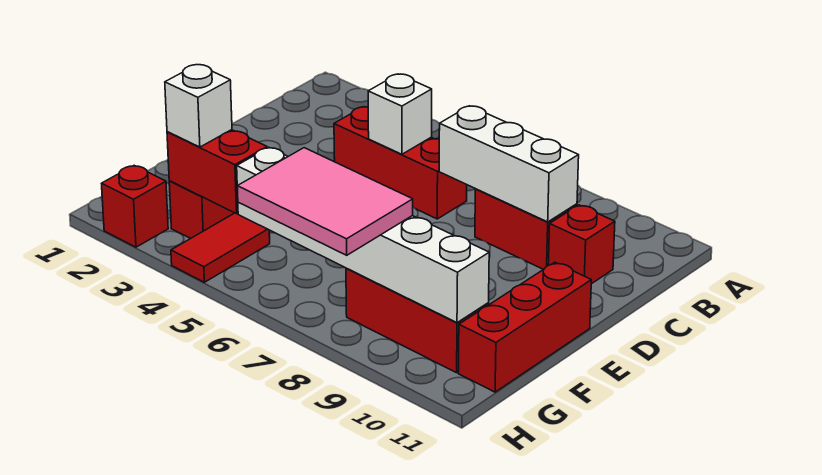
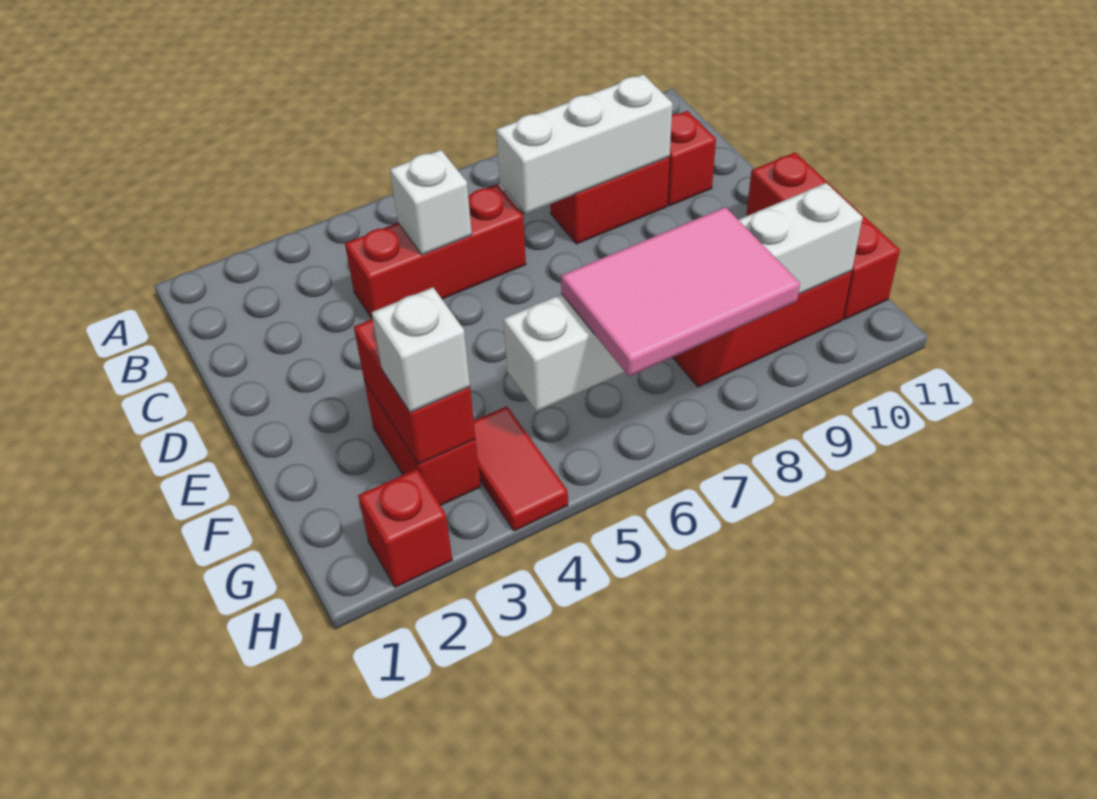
red 1x2 brick [167,130,267,214] -> red 1x2 brick turned to [354,319,476,465]

